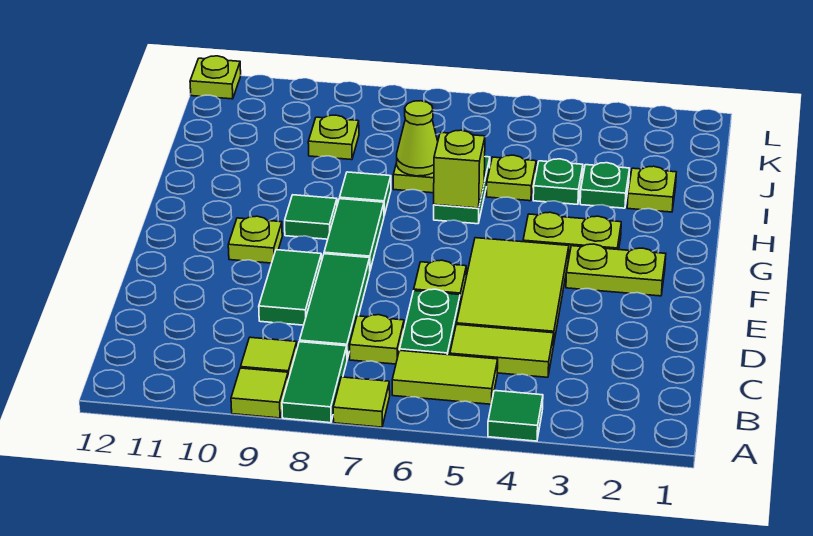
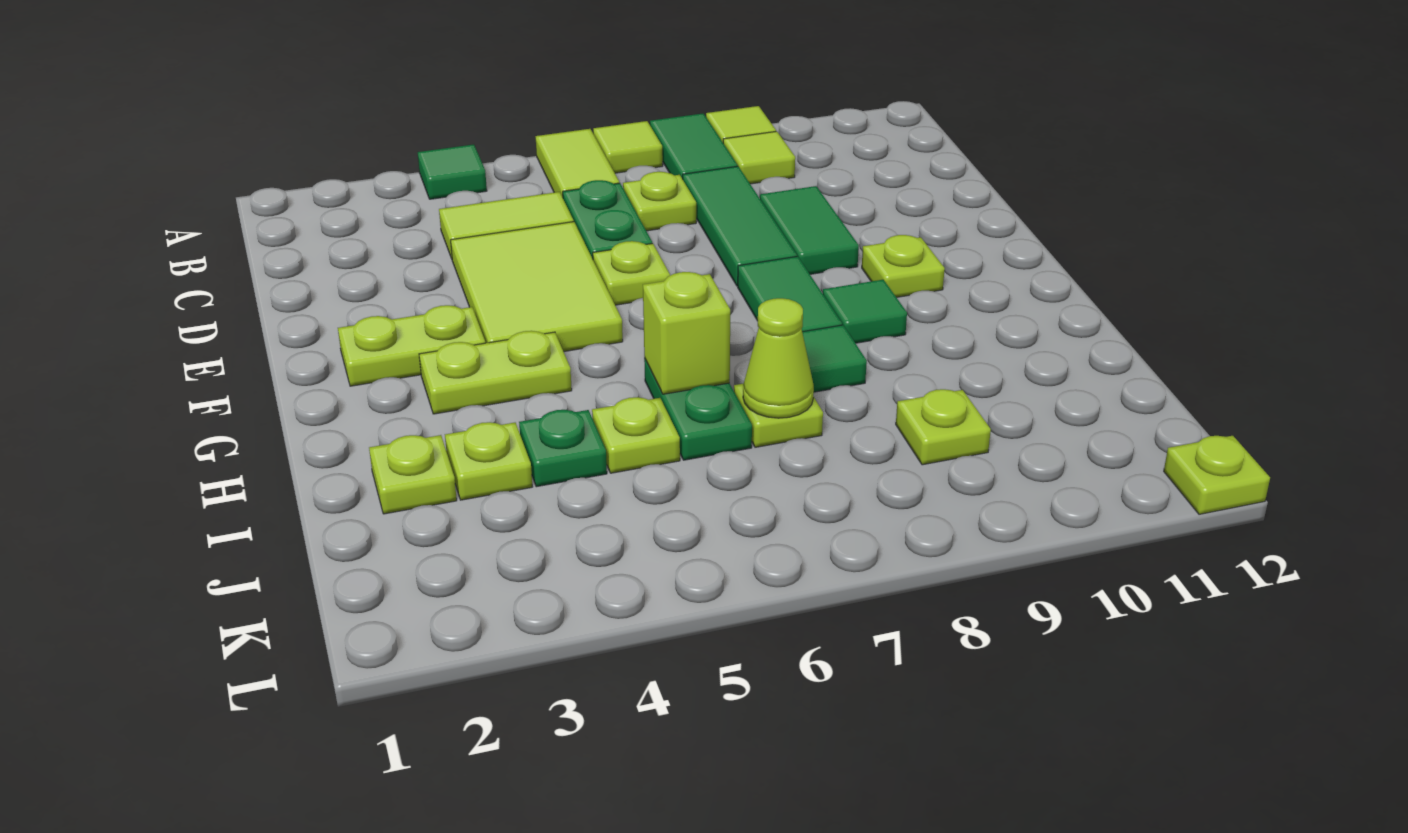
lime 1x2 tile [392,350,498,404] -> lime 1x2 tile turned to [536,129,619,197]
green 1x1 plate [580,163,630,208] -> lime 1x1 plate [445,422,532,500]

